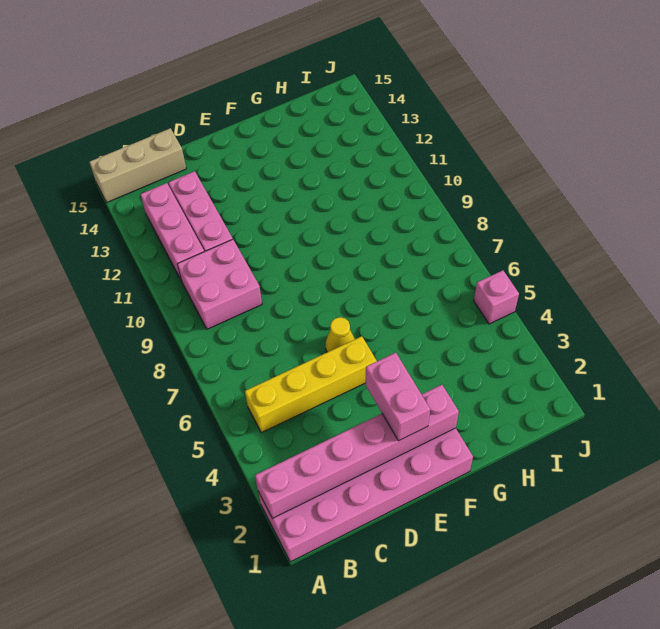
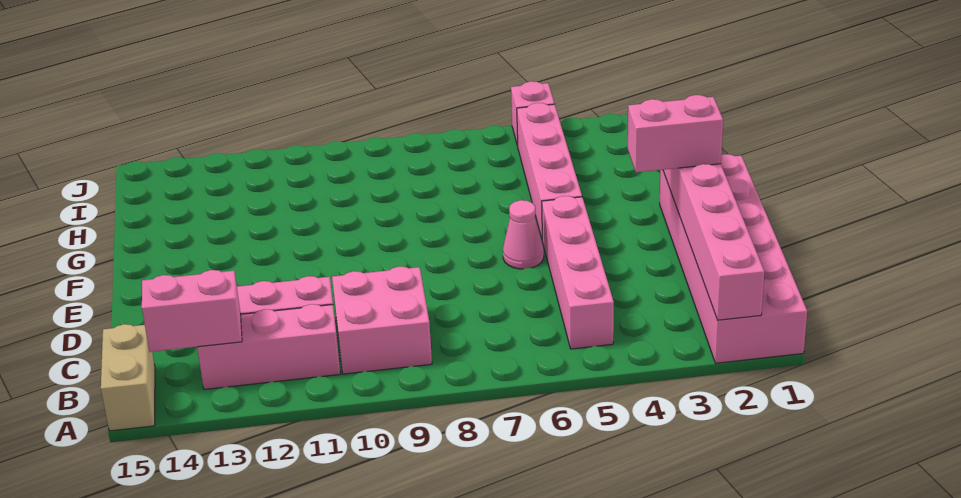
tan 1x3 brick [89,128,186,202] -> tan 1x2 brick [101,324,155,431]
yellow 1x4 brick [245,336,377,433] -> pink 1x4 brick [542,196,614,349]
none -> pink 1x2 brick [142,270,242,352]
yellow 1x1 cone [326,317,355,352] -> pink 1x1 cone [503,200,544,269]
none -> pink 1x4 brick [517,103,582,238]

